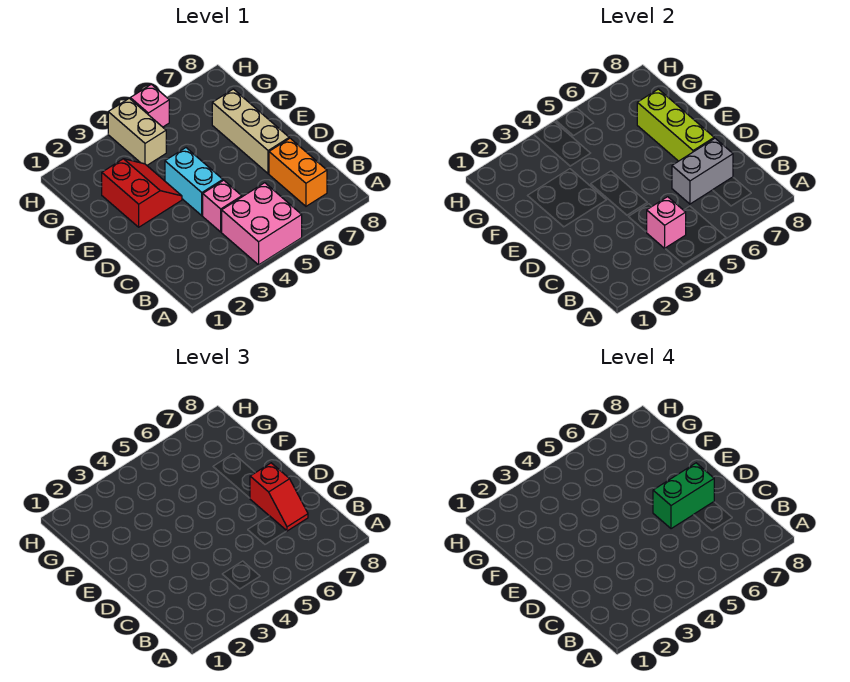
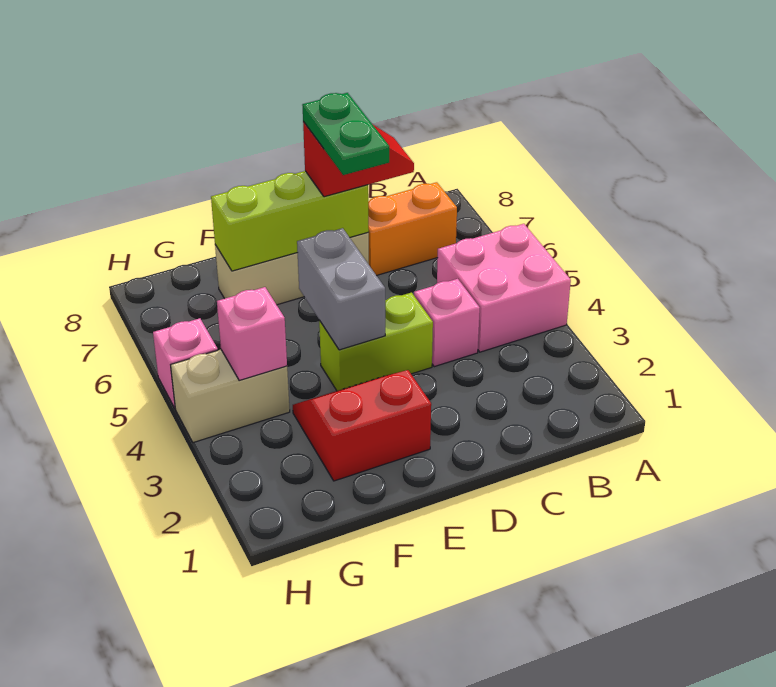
pink 1x1 brick [647,197,686,248] -> pink 1x1 brick moved to [217,287,287,380]
grey 1x2 brick [672,138,733,204] -> grey 1x2 brick moved to [297,228,385,350]
cyan 1x2 brick [165,148,223,216] -> lime 1x2 brick [319,293,433,391]
green 1x2 brick [653,463,714,529] -> green 1x2 plate [302,93,389,175]

